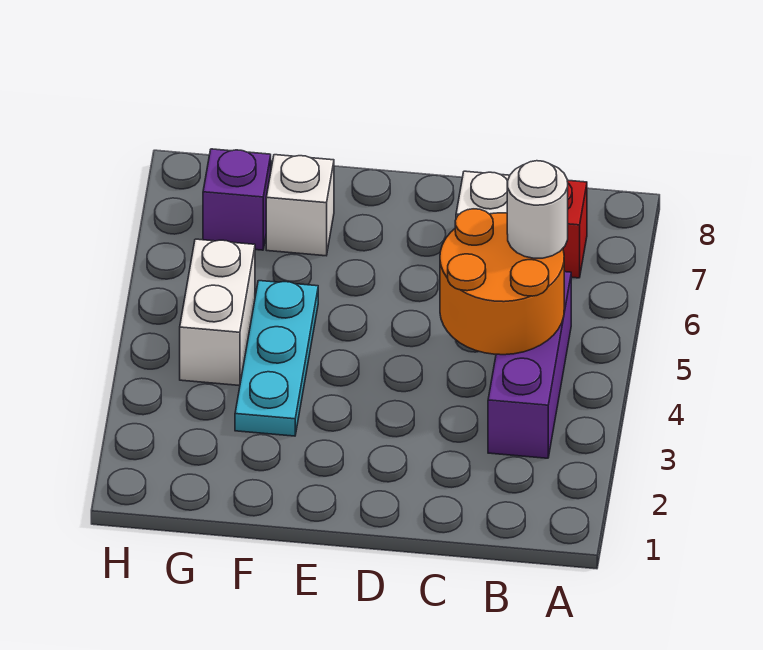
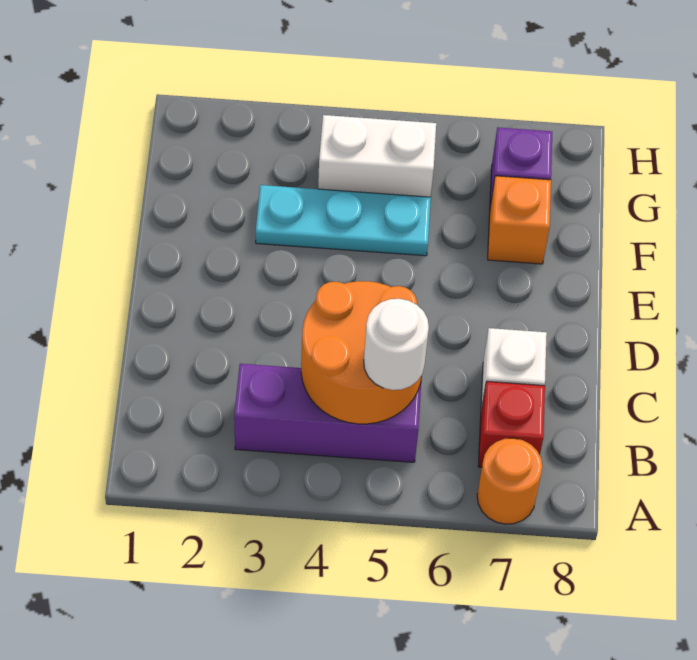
none -> orange 1x1 round brick [477,438,543,524]
white 1x1 brick [266,155,334,256] -> orange 1x1 brick [488,176,551,264]

